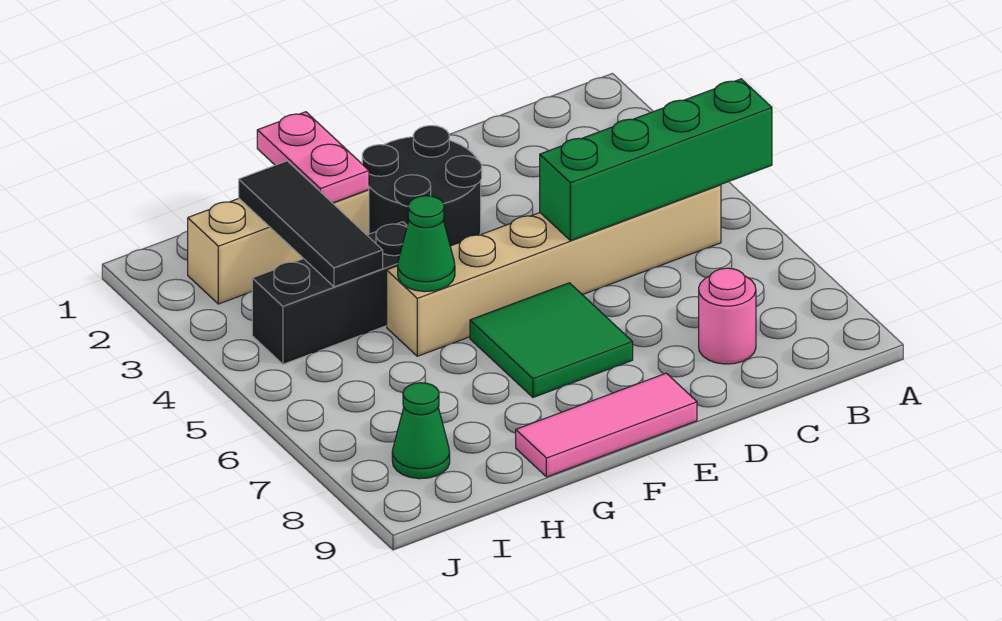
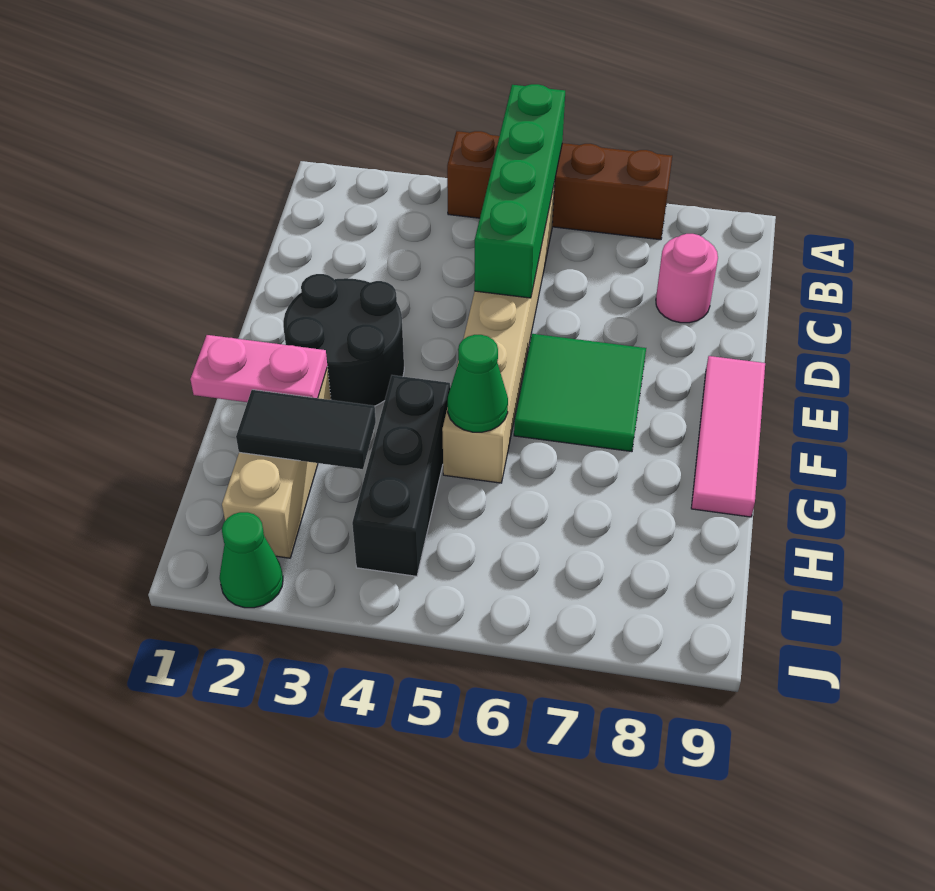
none -> brown 1x4 brick [447,131,672,240]
black 1x3 tile [239,161,383,287] -> black 1x2 tile [236,390,376,469]
green 1x1 cone [392,383,450,479] -> green 1x1 cone moved to [220,512,283,608]

